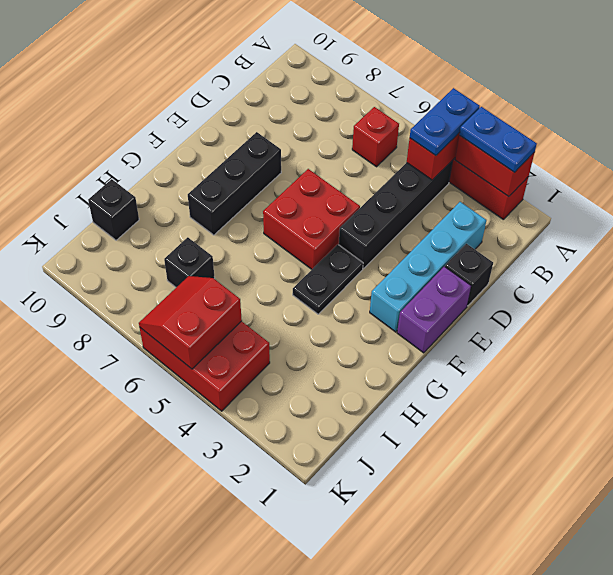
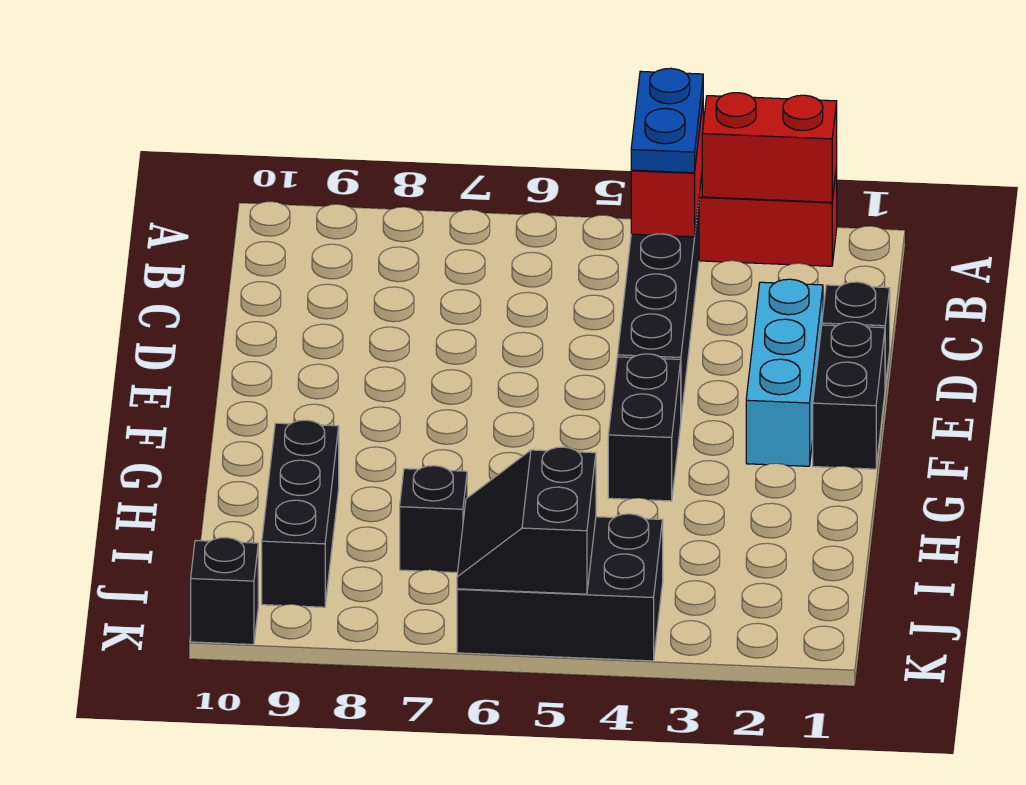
blue 1x2 plate [459,107,537,172] -> none
red 1x1 brick [352,107,399,167] -> none
cyan 1x4 brick [370,202,486,332] -> cyan 1x3 brick [746,279,823,466]
purple 1x2 brick [397,266,471,353] -> black 1x2 brick [813,322,885,469]
red 2x2 brick [263,169,360,269] -> none
black 1x3 brick [188,132,281,235] -> black 1x3 brick moved to [262,420,339,607]
black 1x2 plate [293,244,363,314] -> black 1x2 brick [608,354,681,501]
black 1x1 brick [88,179,139,240] -> black 1x1 brick moved to [191,538,258,645]
red 2x3 brick [140,321,270,411] -> black 2x3 brick [457,514,663,661]
red 2x2 slope [139,276,242,369] -> black 2x2 slope [457,447,596,594]

